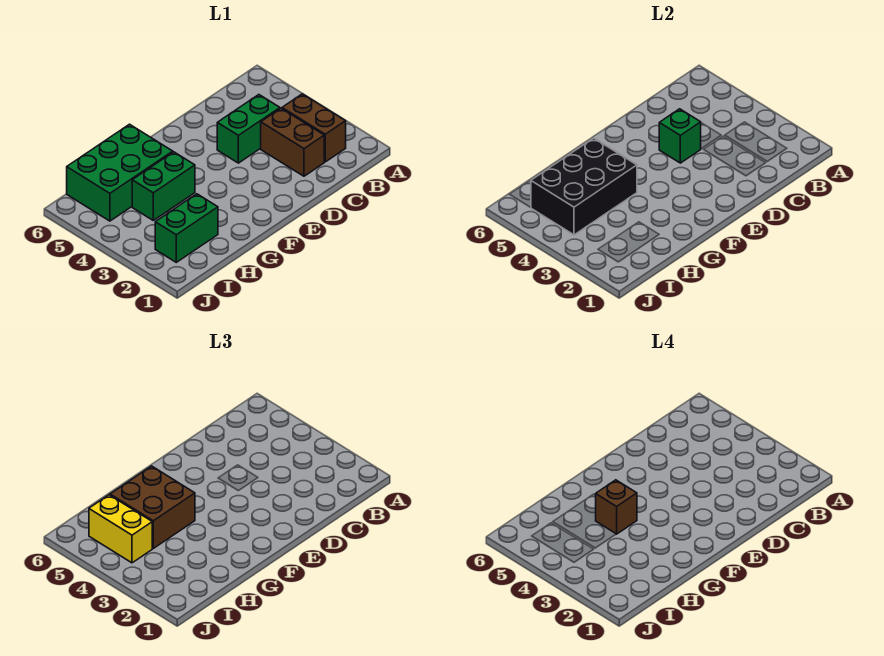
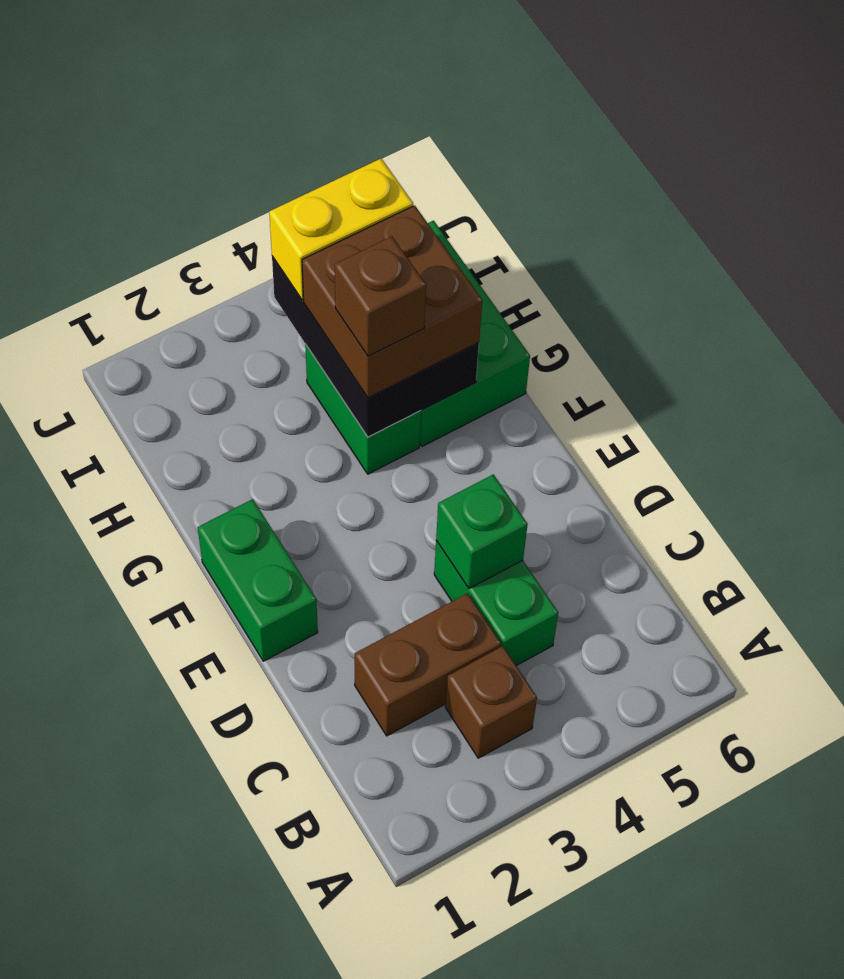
brown 1x2 brick [282,94,346,162] -> brown 1x1 brick [445,646,537,758]
green 1x2 brick [155,194,218,262] -> green 1x2 brick moved to [198,499,318,661]

